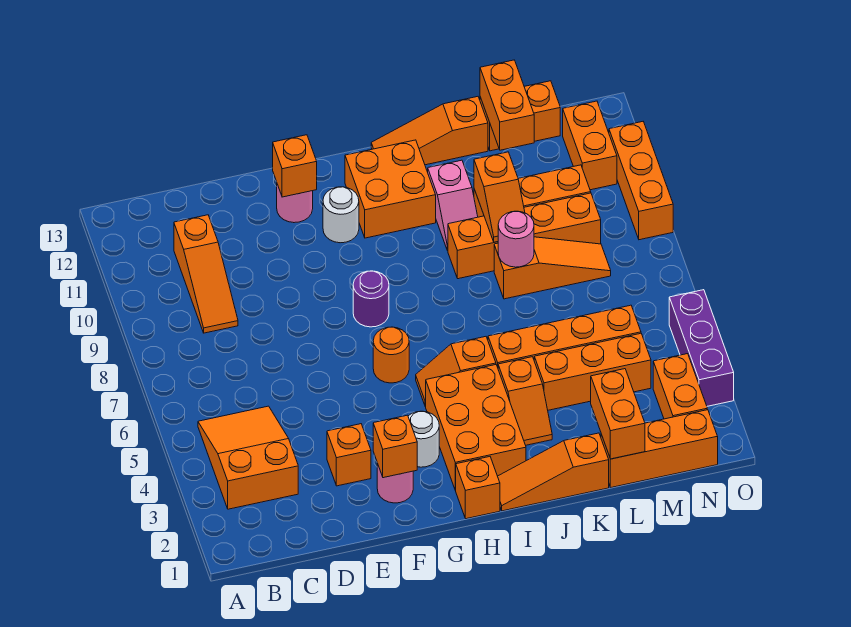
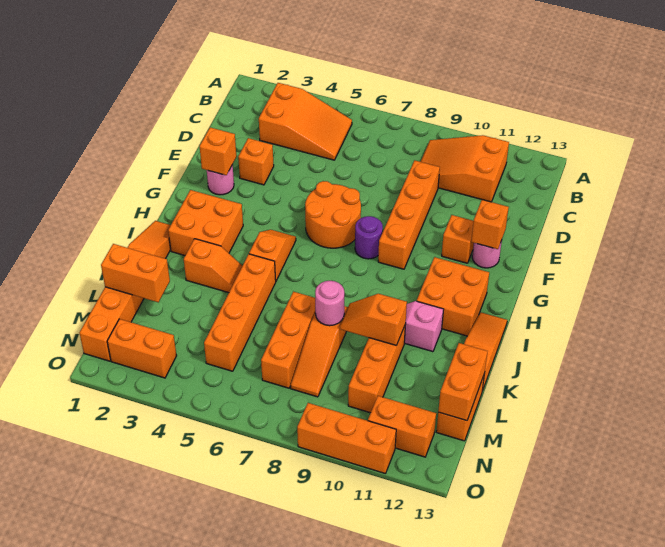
orange 1x3 slope [174,215,238,333] -> orange 2x3 slope [421,135,509,202]
white 1x1 round brick [408,411,439,467] -> none
orange 1x1 round brick [373,327,409,383] -> orange 2x2 round brick [305,181,361,248]
white 1x1 round brick [323,187,359,243] -> none
orange 1x1 brick [455,457,500,519] -> orange 1x1 brick moved to [442,215,474,263]
orange 2x3 brick [426,365,526,490] -> orange 2x2 brick [168,190,243,255]
orange 1x2 slope [498,357,552,445] -> orange 1x2 slope turned to [184,239,242,293]
orange 1x4 brick [448,193,601,279] -> orange 1x4 brick moved to [378,160,440,269]
orange 1x3 brick [534,333,651,410] -> orange 1x3 brick moved to [261,292,315,388]
orange 1x2 brick [480,60,534,150] -> orange 1x2 brick turned to [438,343,487,421]
purple 1x3 brick [669,290,734,406] -> none

